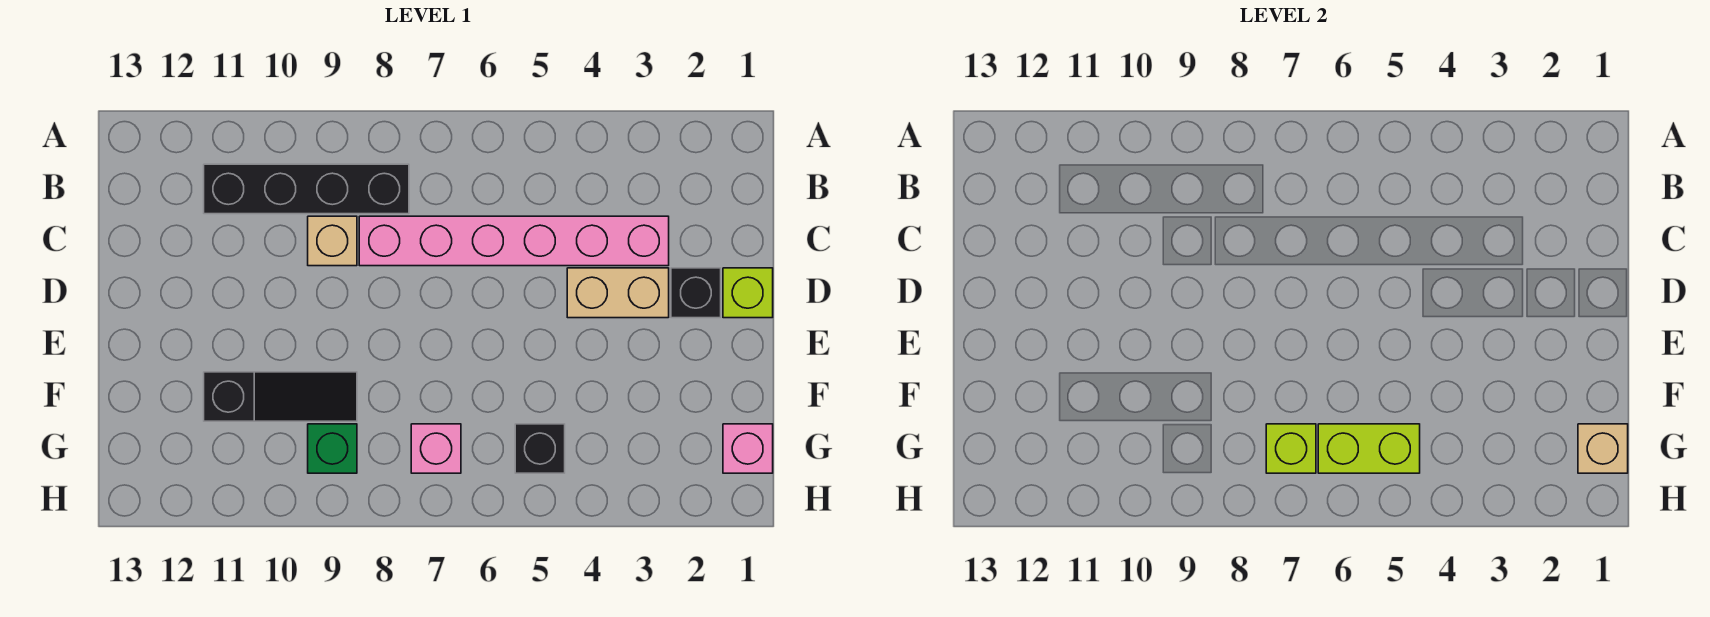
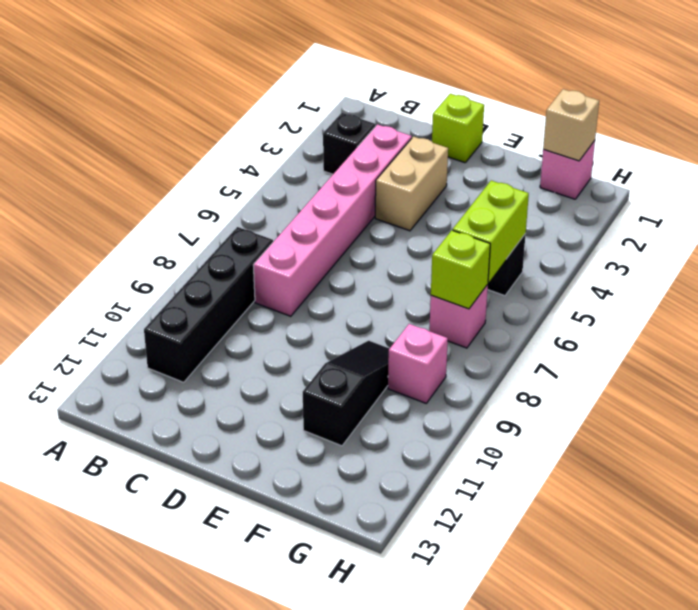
tan 1x1 brick [308,216,357,266] -> none
black 1x1 brick [671,268,721,318] -> black 1x1 brick moved to [323,113,376,174]
green 1x1 brick [308,424,357,473] -> pink 1x1 brick [388,324,448,403]

